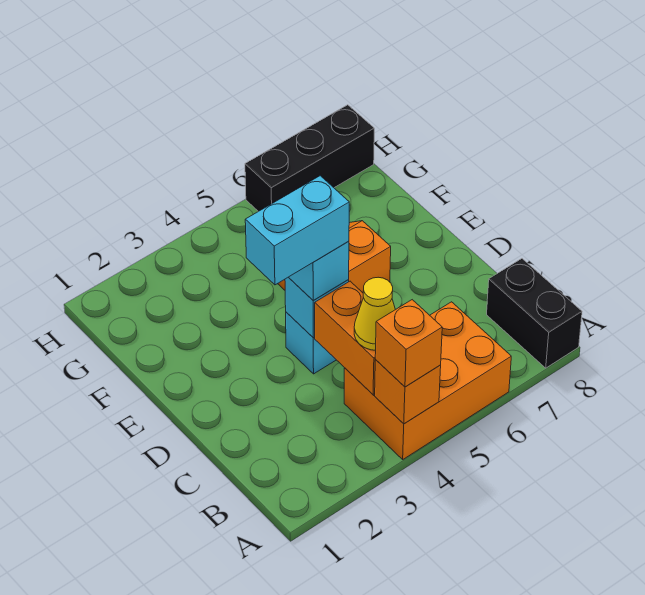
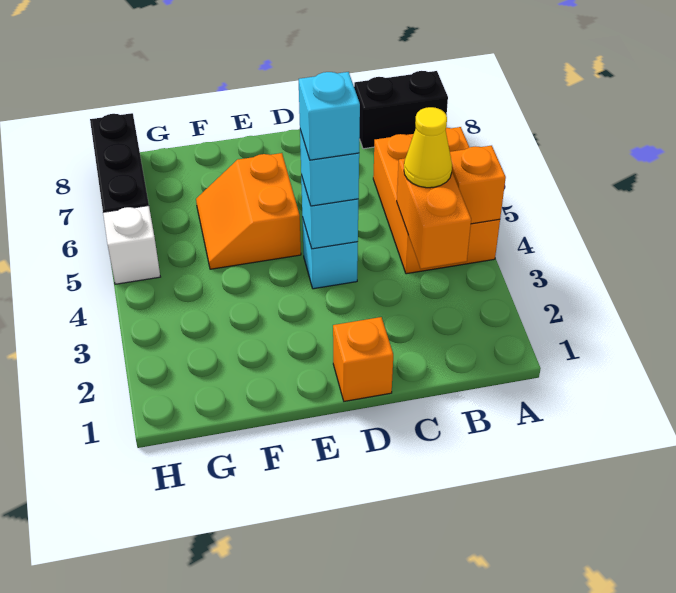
orange 1x1 brick [375,300,442,387] -> orange 1x1 brick moved to [333,317,393,401]
orange 1x2 brick [314,281,376,394] -> orange 1x2 brick turned to [397,158,471,269]
cyan 1x2 brick [245,176,349,285] -> cyan 1x1 brick [299,72,360,160]
none -> white 1x1 brick [103,206,160,284]

